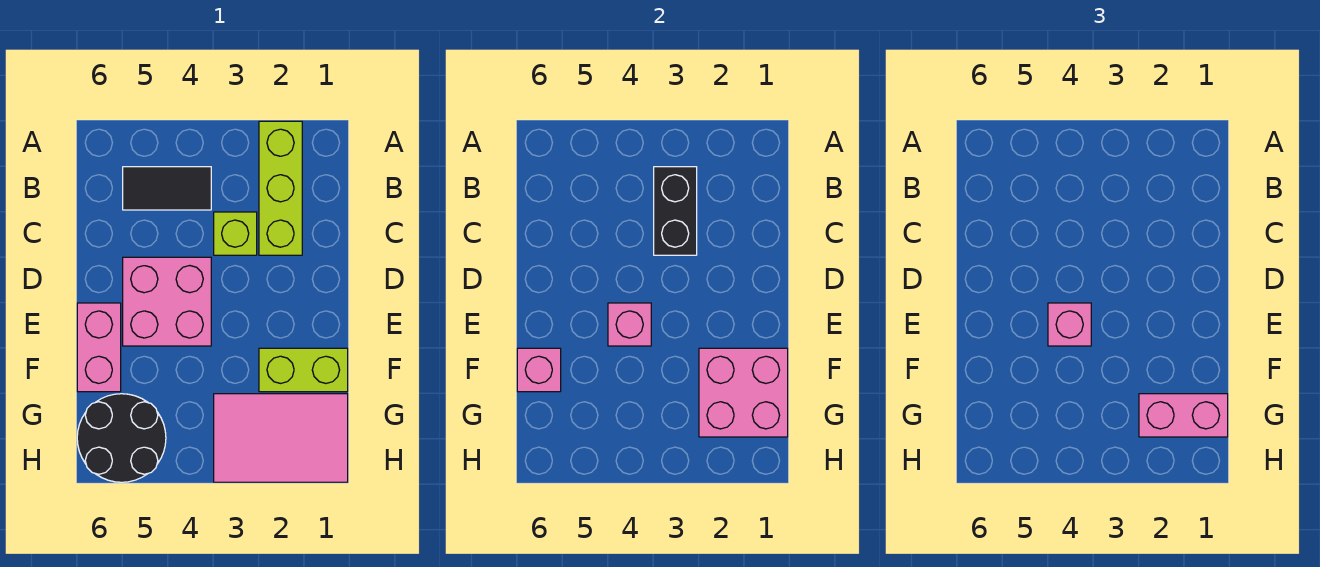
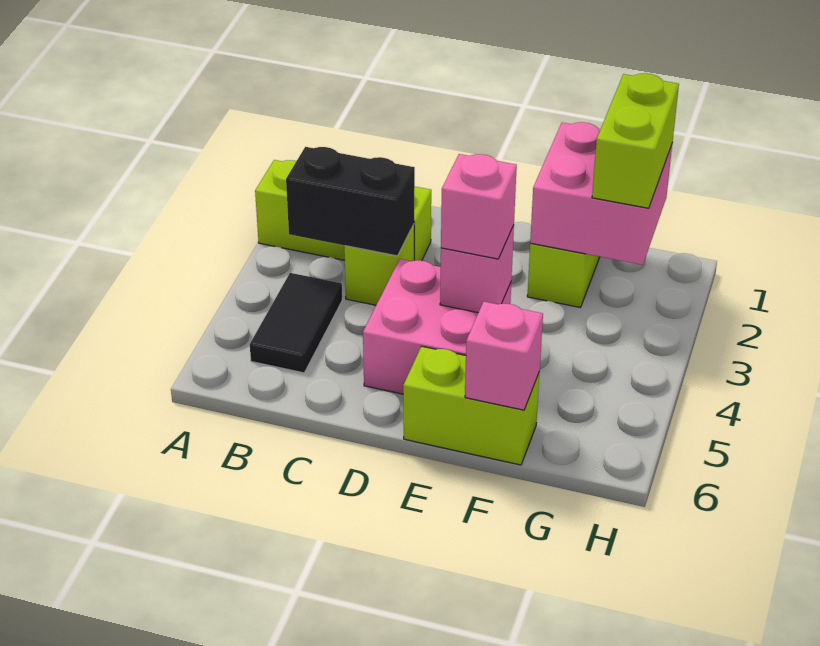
pink 1x2 brick [77,303,121,392] -> lime 1x2 brick [403,346,540,465]
pink 2x3 tile [214,394,348,482] -> none
pink 1x2 brick [1139,394,1228,437] -> lime 1x2 brick [592,73,679,208]
black 2x2 round brick [77,394,166,482] -> none

